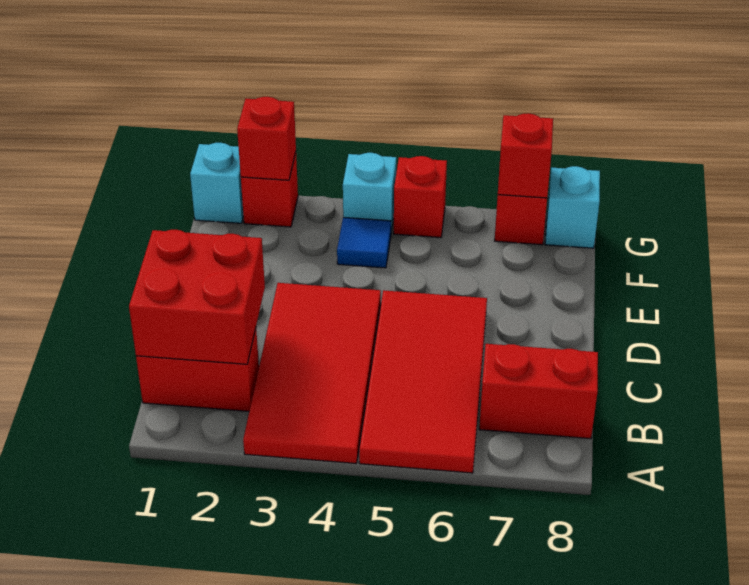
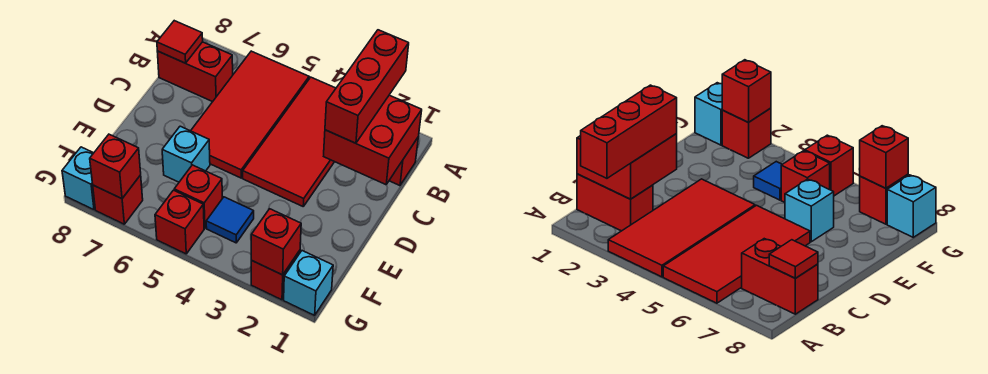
none -> red 1x3 brick [325,30,409,143]
none -> red 1x1 tile [157,21,203,63]
none -> red 1x1 brick [174,165,222,228]
cyan 1x1 brick [343,153,396,232] -> cyan 1x1 brick moved to [162,126,210,182]

